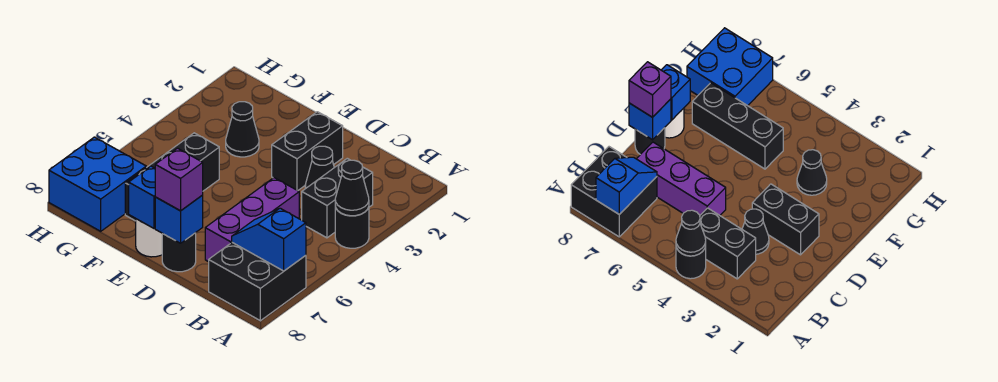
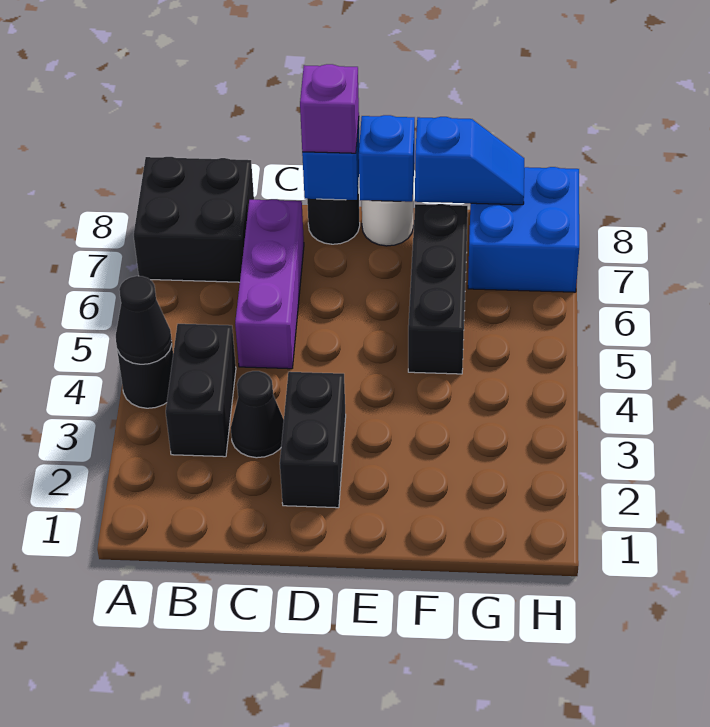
blue 1x2 slope [232,208,306,271] -> blue 1x2 slope moved to [415,117,524,205]
black 1x1 cone [226,102,259,157] -> none

